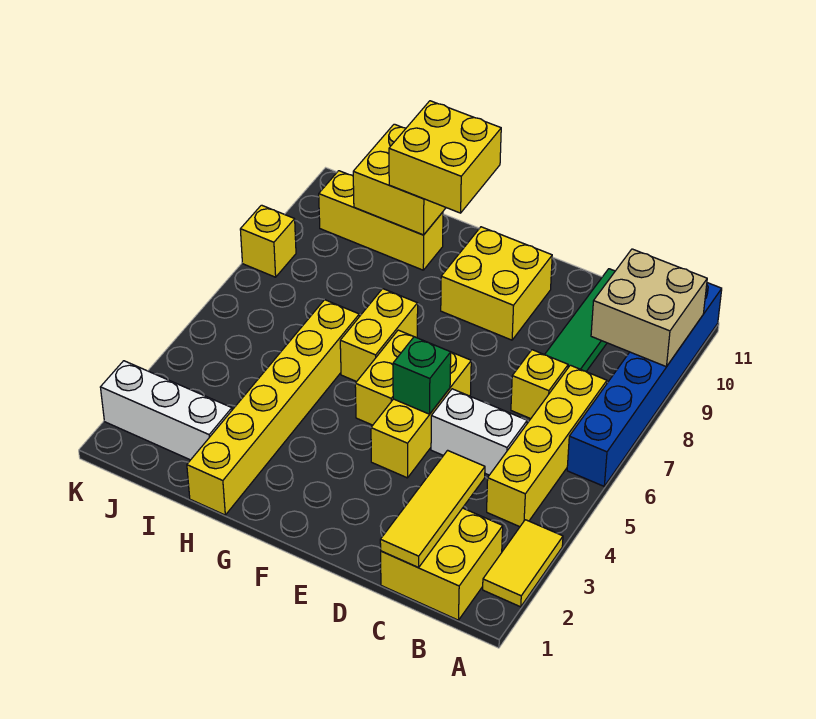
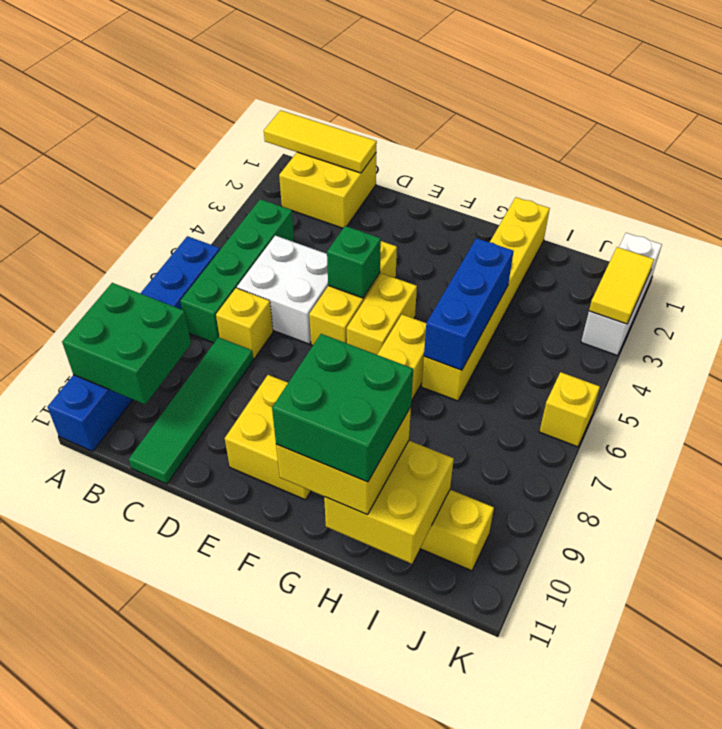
yellow 1x2 tile [483,520,563,607] -> yellow 1x2 tile moved to [589,247,654,324]
tan 2x2 brick [591,249,707,367] -> green 2x2 brick [62,283,191,404]
yellow 1x4 brick [487,365,607,527] -> green 1x4 brick [180,199,294,343]
yellow 1x3 tile [380,450,485,568] -> yellow 1x3 tile turned to [264,110,377,173]
white 1x2 brick [431,389,527,475] -> white 2x2 brick [237,236,328,344]
none -> green 2x2 brick [272,334,413,482]
none -> blue 1x3 brick [424,238,514,370]
white 1x3 brick [100,361,232,460] -> white 1x3 brick turned to [581,233,662,356]
yellow 1x1 brick [240,205,296,277] -> yellow 1x1 brick moved to [539,372,600,447]

